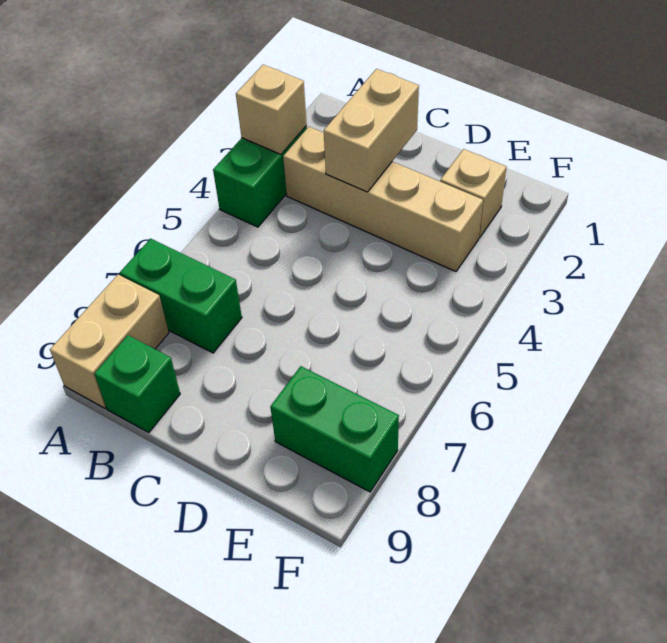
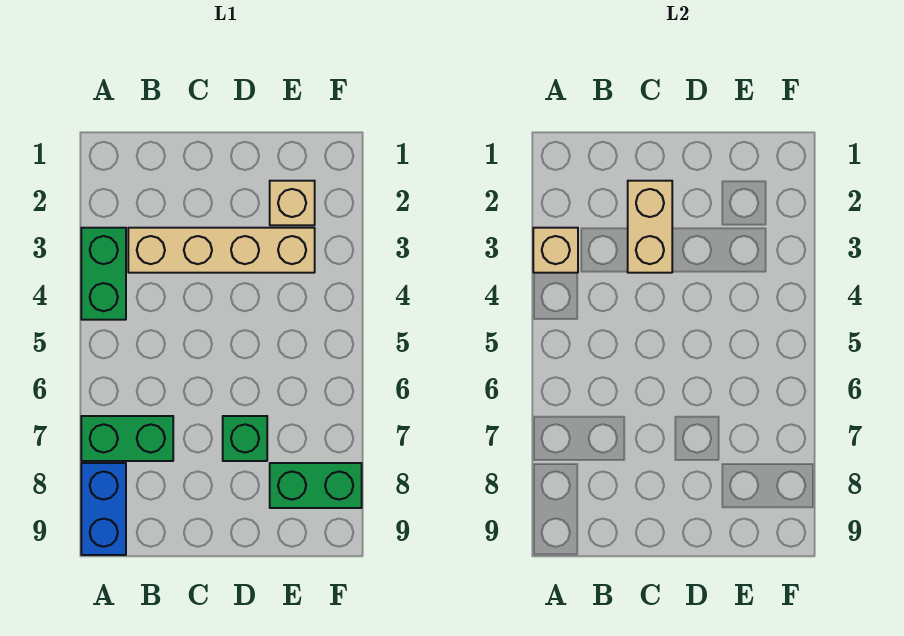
tan 1x2 brick [50,275,169,408] -> blue 1x2 brick [81,463,126,555]
green 1x1 brick [94,335,180,433] -> green 1x1 brick moved to [223,416,267,461]

